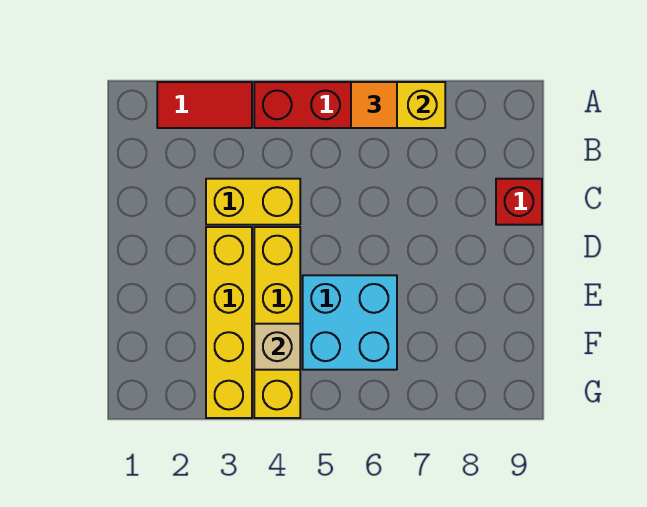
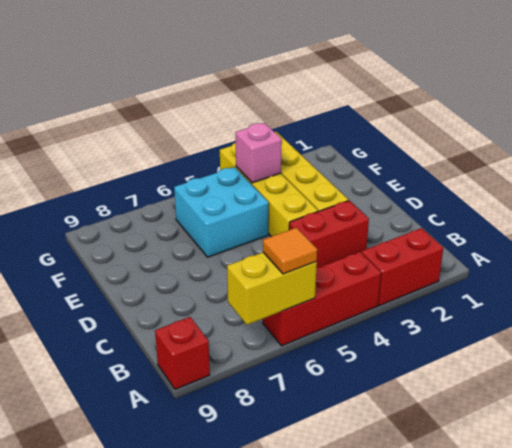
red 1x2 tile [157,82,252,128] -> red 1x2 brick [362,228,443,306]
yellow 1x2 brick [206,179,300,225] -> red 1x2 brick [289,200,369,267]
red 1x1 brick [496,179,542,225] -> red 1x1 brick moved to [155,317,210,389]
tan 1x1 brick [254,324,300,370] -> pink 1x1 brick [236,123,282,183]

